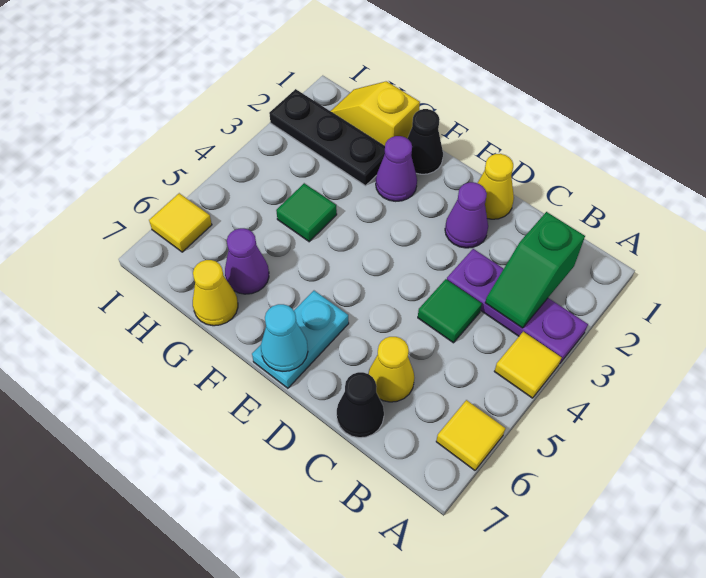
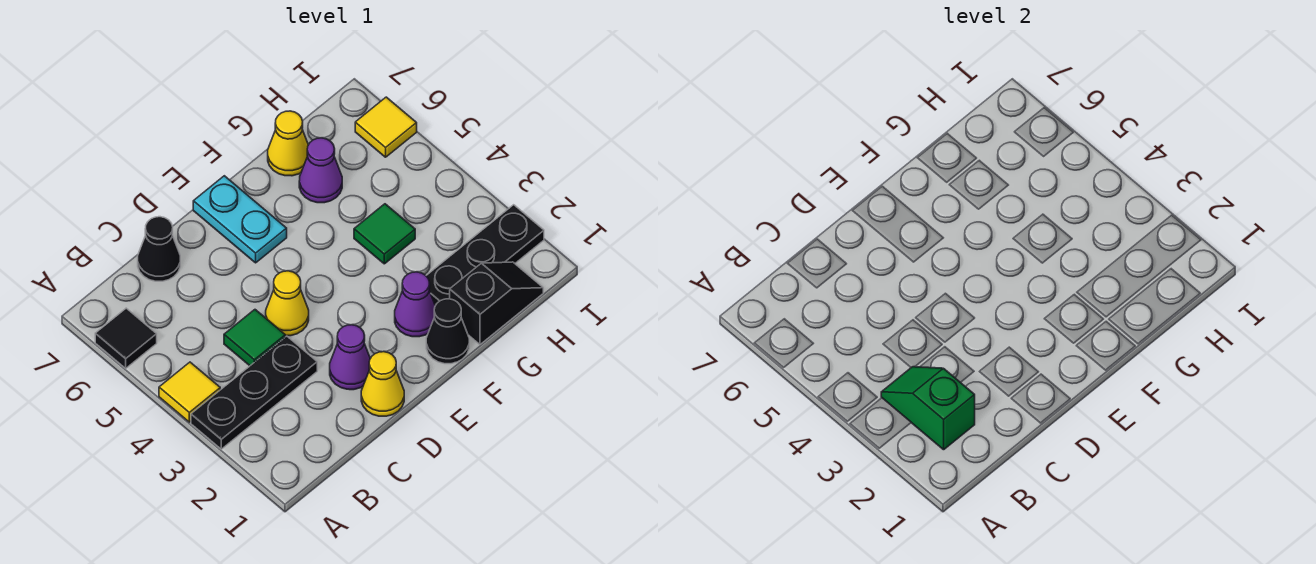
purple 1x3 plate [447,249,588,364] -> black 1x3 plate [191,336,317,449]
yellow 1x1 tile [436,400,505,470] -> black 1x1 tile [95,308,157,368]
yellow 1x1 cone [368,337,414,402] -> yellow 1x1 cone moved to [266,271,309,336]
cyan 1x1 cone [261,304,308,371] -> none
yellow 1x2 slope [331,81,420,146] -> black 1x2 slope [450,262,543,344]

